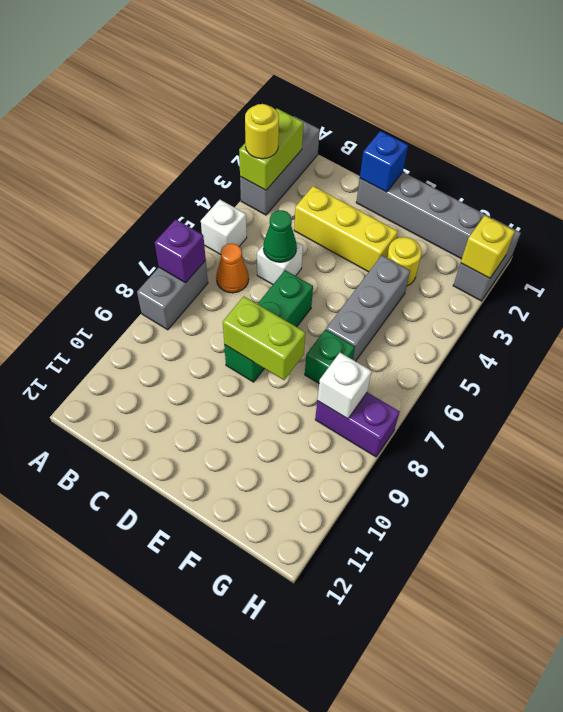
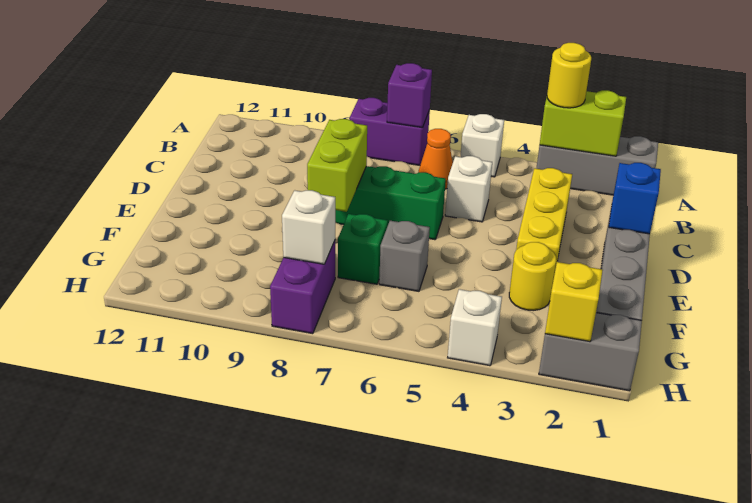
grey 1x2 brick [137,260,208,330] -> purple 1x2 brick [350,98,430,165]
green 1x1 cone [263,210,297,262] -> none
grey 1x3 brick [326,255,410,361] -> grey 1x1 brick [379,221,430,291]
none -> white 1x1 brick [448,289,502,366]

